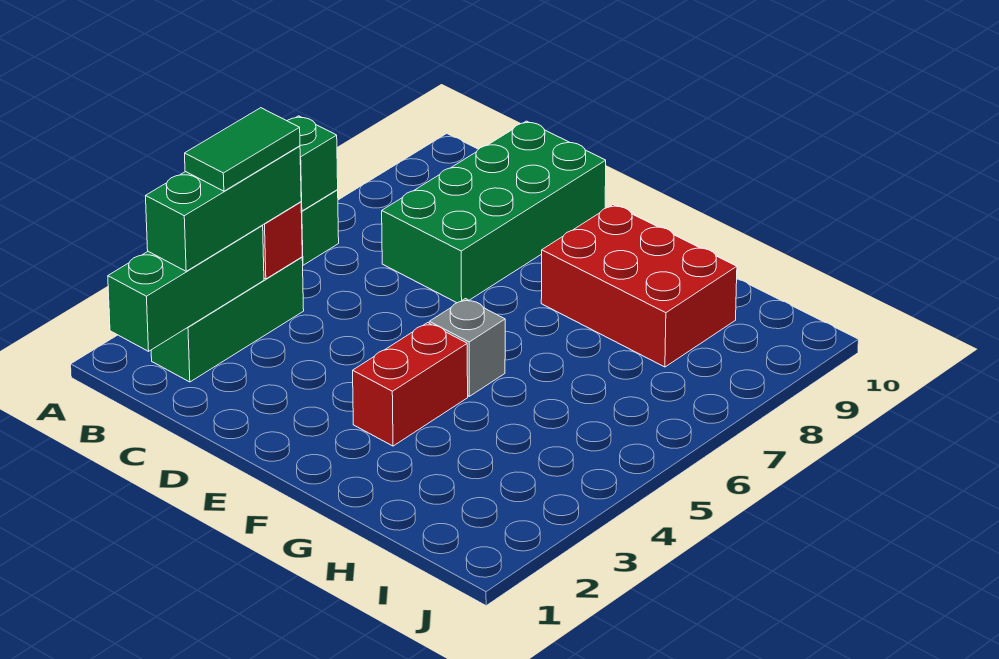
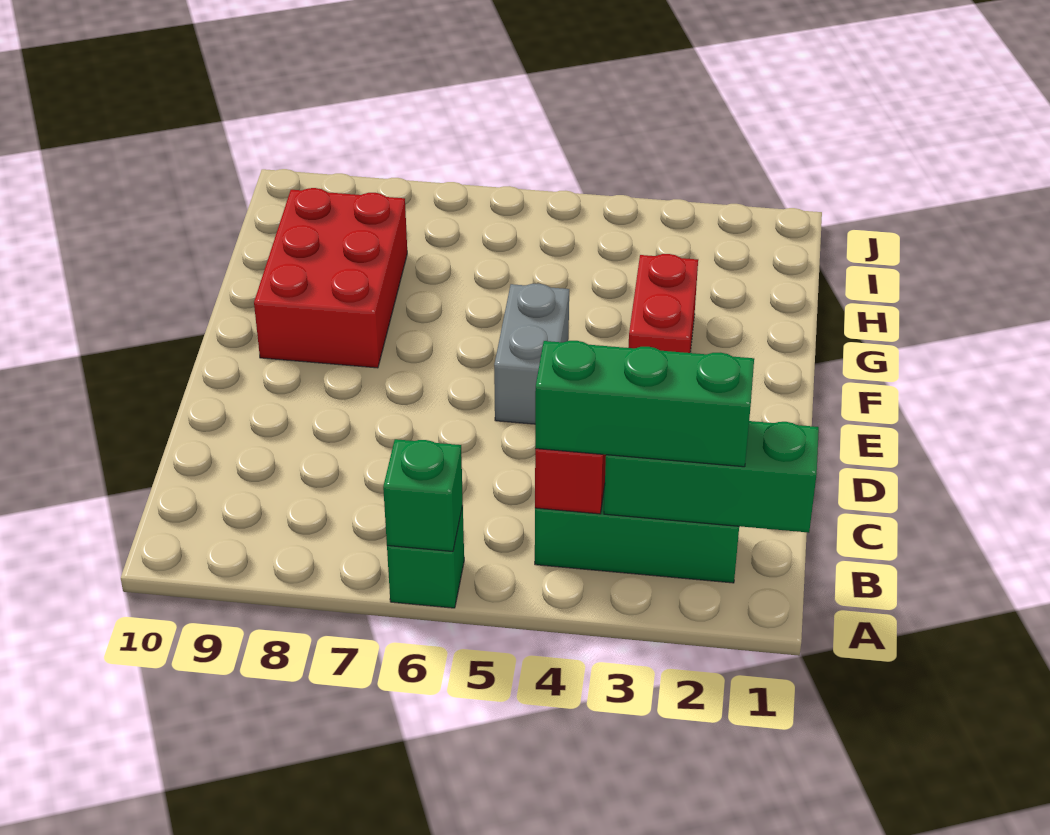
green 1x2 tile [185,108,300,191] -> none
green 2x4 brick [382,121,606,303] -> none
red 1x2 brick [353,323,468,446] -> red 1x2 brick turned to [628,254,698,353]
grey 1x1 brick [429,299,505,396] -> grey 1x2 brick [494,284,569,424]

